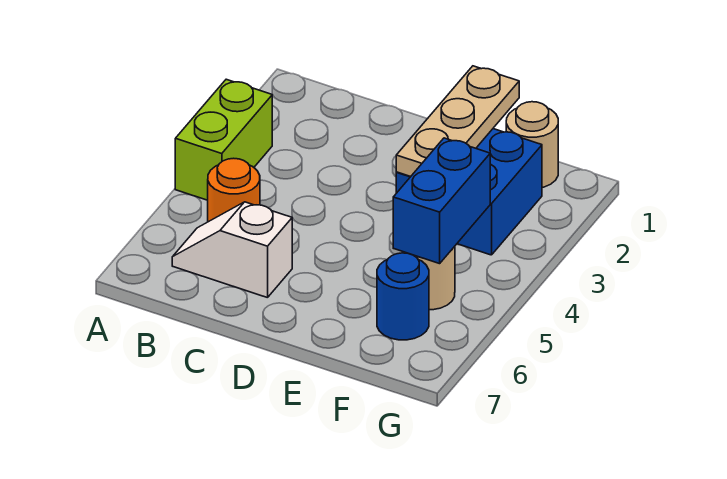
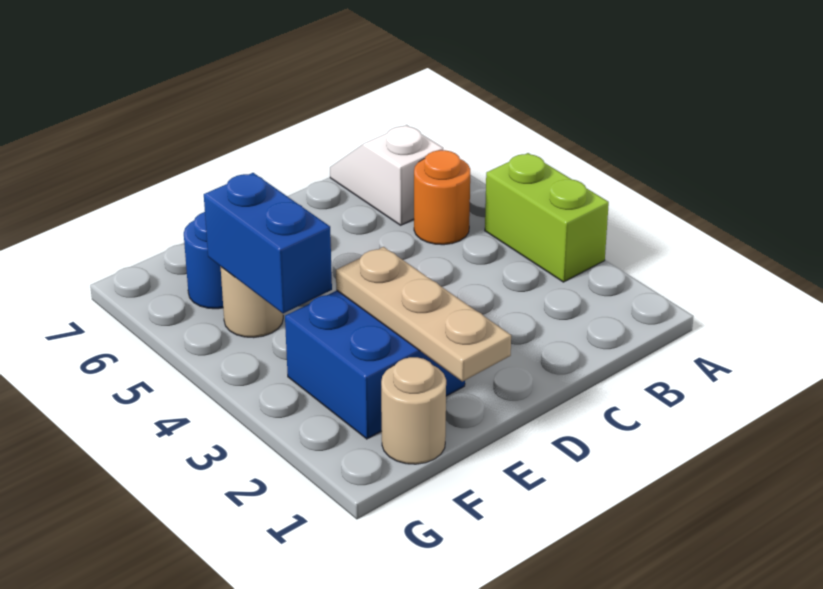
white 1x2 slope [172,202,292,298] -> white 1x2 slope turned to [330,125,443,225]

